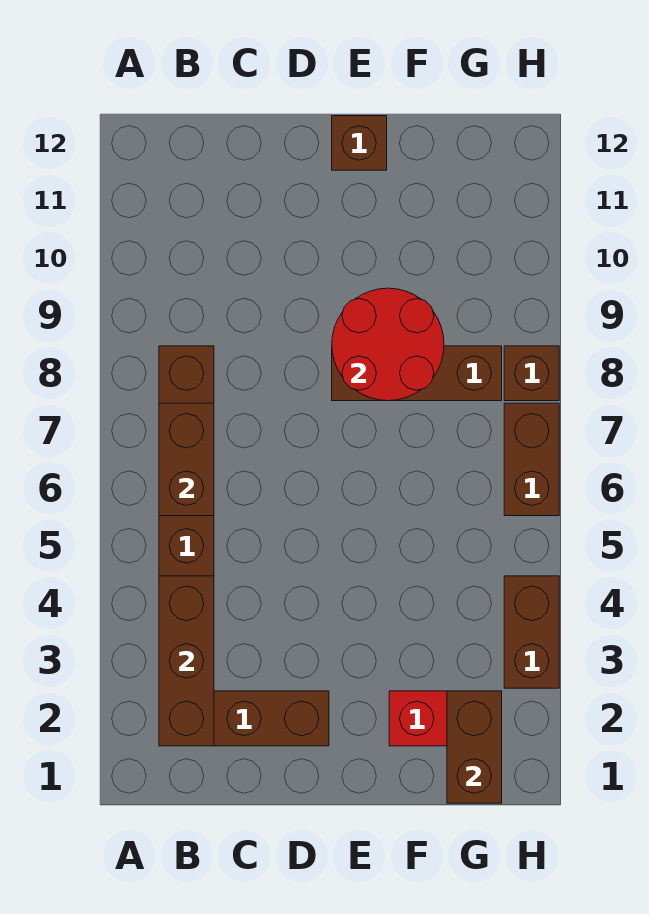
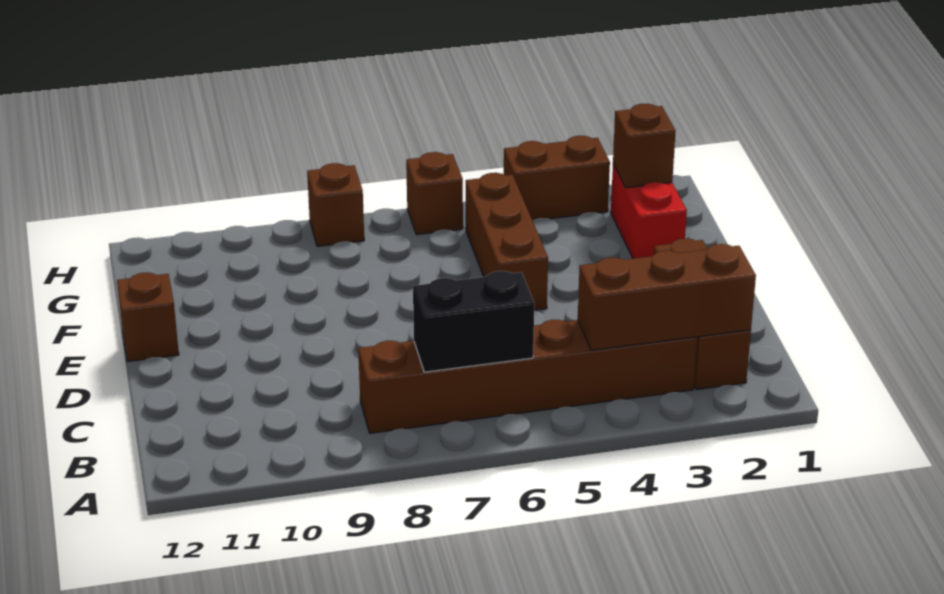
brown 1x2 brick [159,403,214,516] -> black 1x2 brick [413,271,535,372]
brown 1x3 brick [332,346,502,401] -> brown 1x3 brick moved to [466,173,548,310]
red 2x2 round brick [332,288,444,401] -> none
brown 1x2 brick [447,691,502,803] -> brown 1x1 brick [613,104,675,188]
brown 1x2 brick [504,403,559,516] -> brown 1x1 brick [406,152,463,235]

